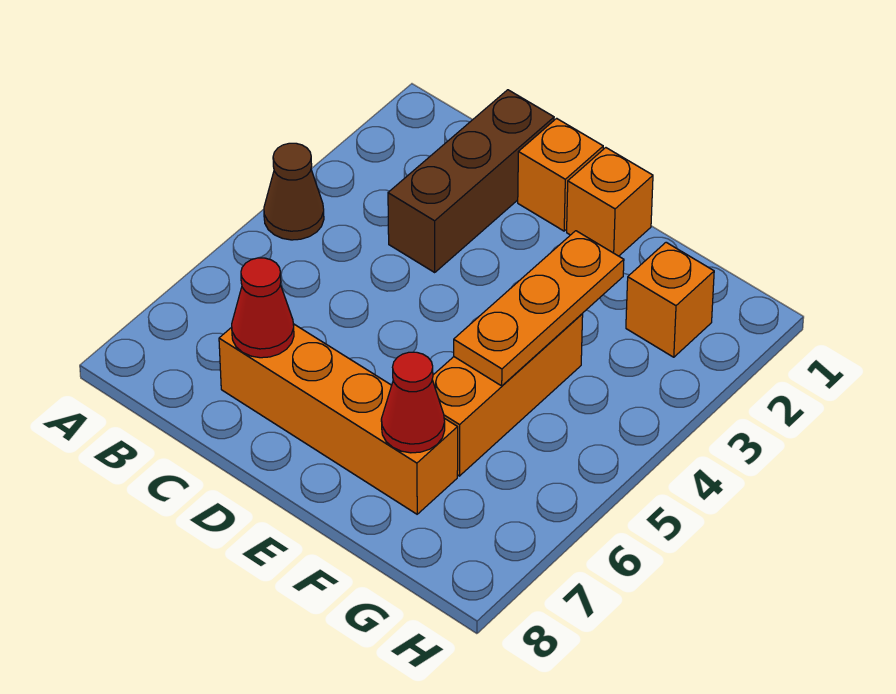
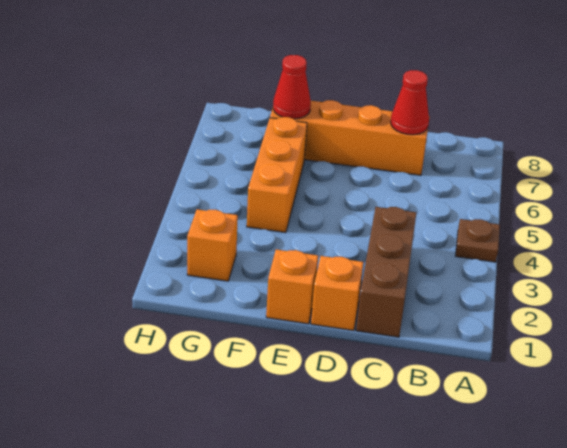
brown 1x1 cone [264,143,324,240] -> brown 1x1 plate [456,219,500,262]
orange 1x3 plate [454,231,624,386] -> none

